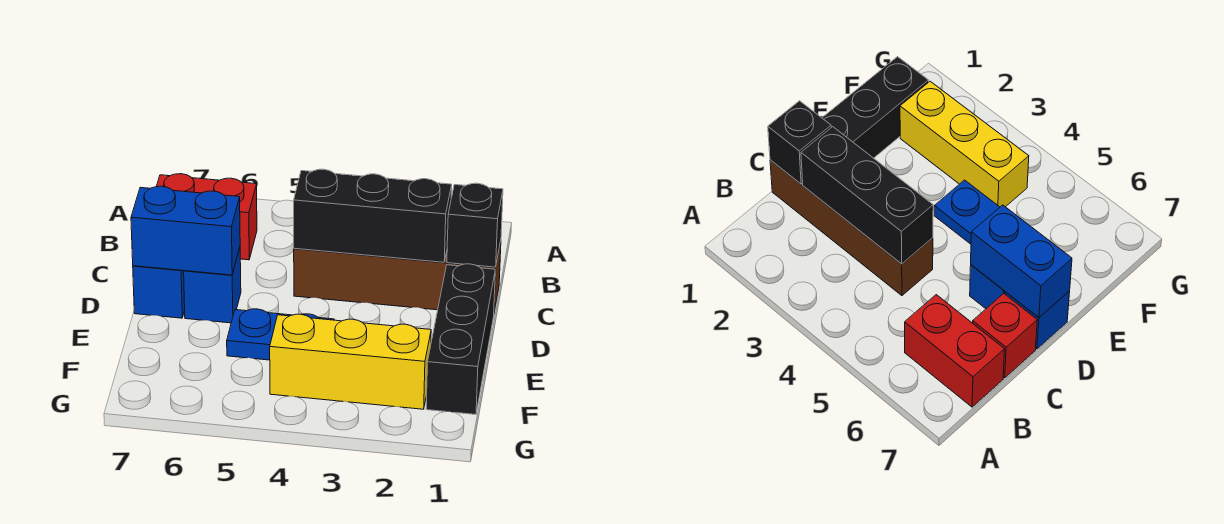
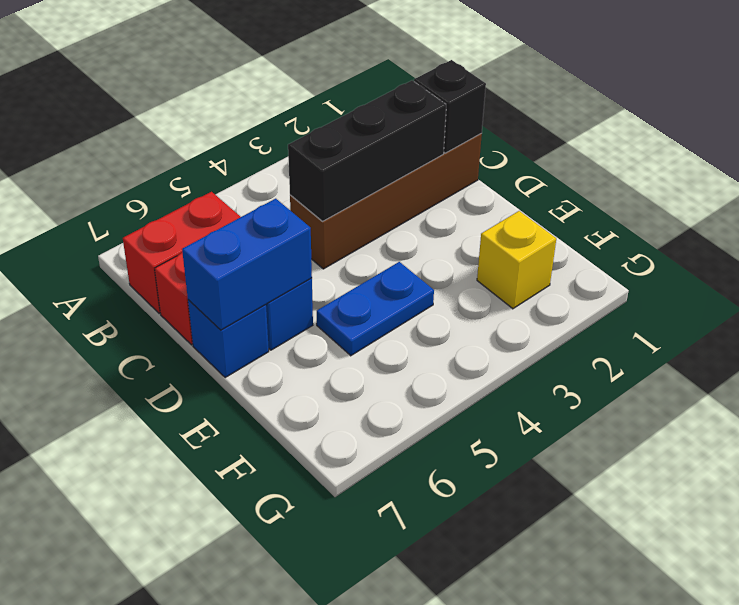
black 1x3 brick [426,264,495,415] -> none
yellow 1x3 brick [270,314,431,409] -> yellow 1x1 brick [477,211,556,309]

